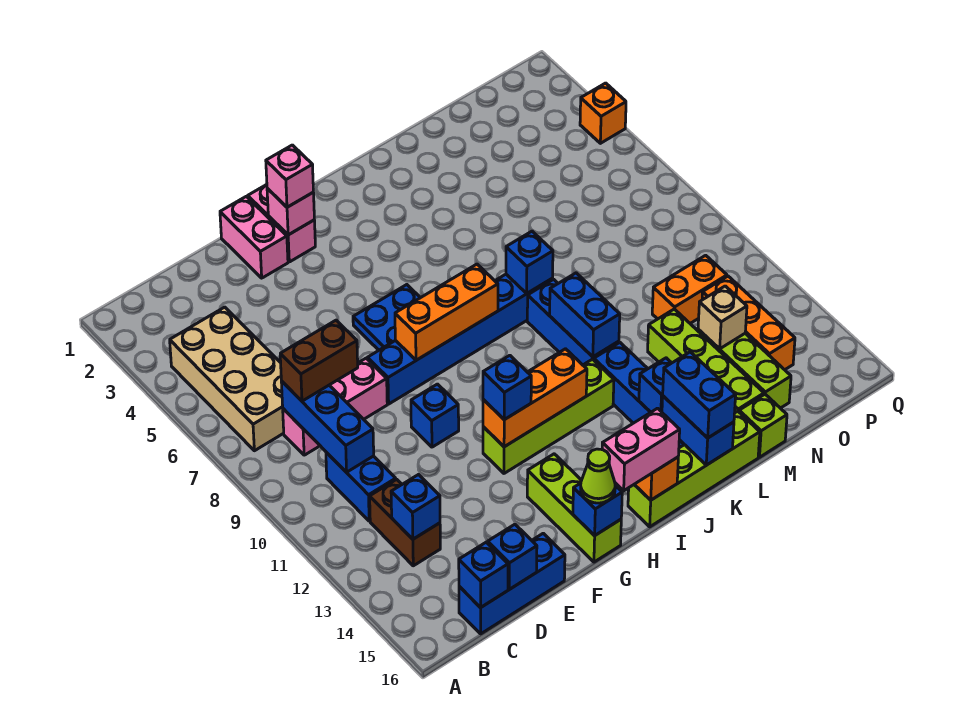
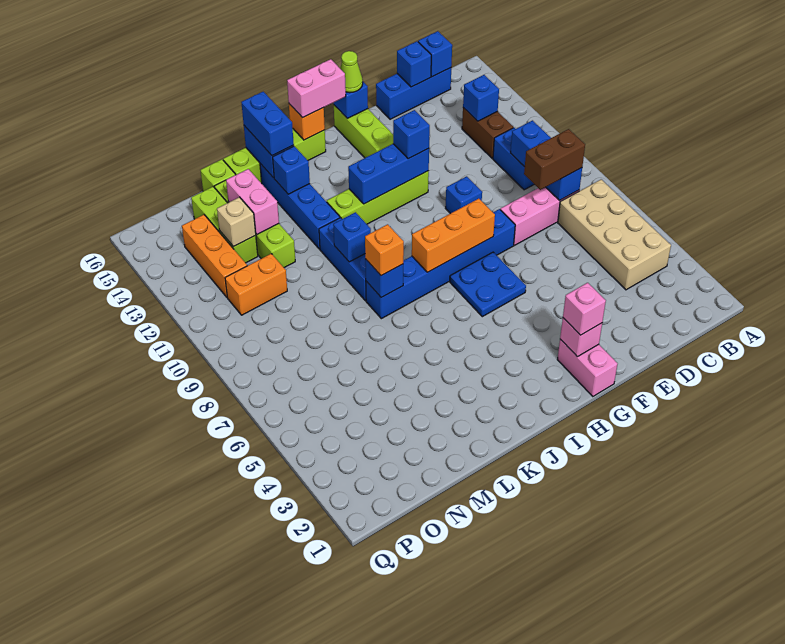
pink 1x2 brick [220,196,288,278] -> pink 1x2 brick moved to [226,169,279,234]
orange 1x3 brick [483,349,587,447] -> blue 1x3 brick [348,144,429,204]
blue 1x2 brick [550,273,620,357] -> blue 1x1 brick [333,212,371,262]
orange 1x1 brick [580,83,626,143] -> orange 1x1 brick moved to [365,224,404,276]

